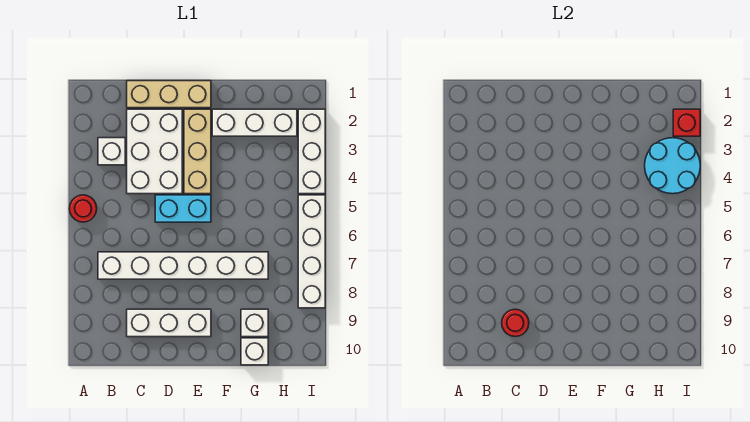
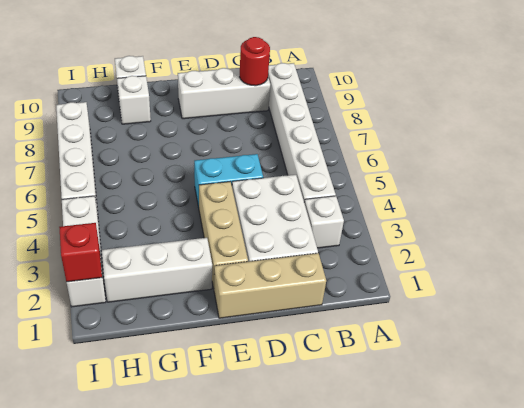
red 1x1 round brick [70,195,97,222] -> none
white 1x6 brick [98,252,268,279] -> white 1x6 brick turned to [268,63,336,202]
cyan 2x2 round brick [645,138,700,194] -> none

